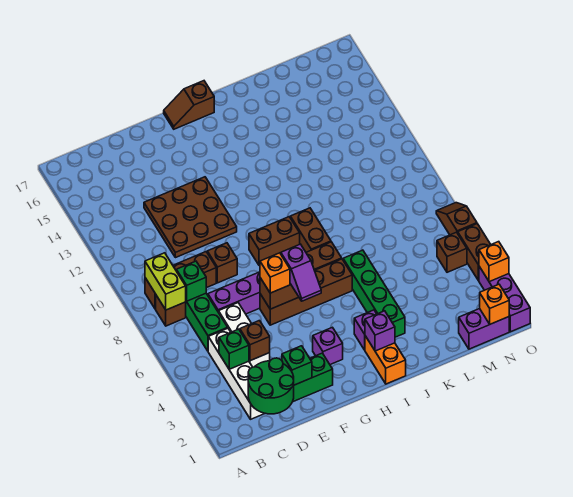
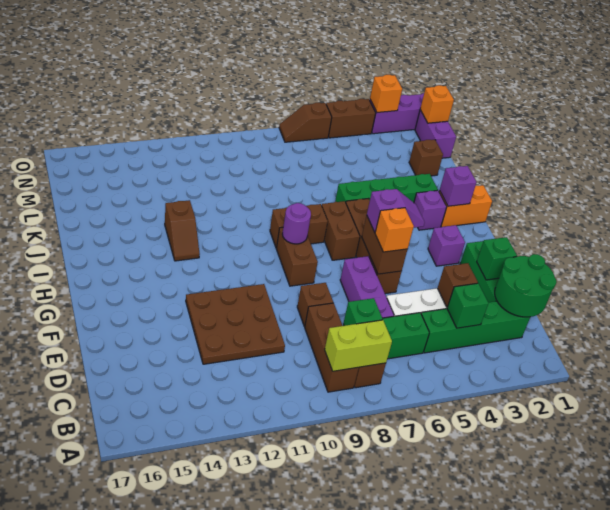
white 1x4 brick [208,328,265,419] -> green 1x4 brick [421,301,530,353]
brown 1x2 slope [164,81,214,129] -> brown 1x2 slope moved to [165,200,200,261]
none -> purple 1x1 round brick [282,203,311,244]
brown 1x1 brick [437,232,467,272] -> brown 1x1 brick moved to [409,140,443,176]

